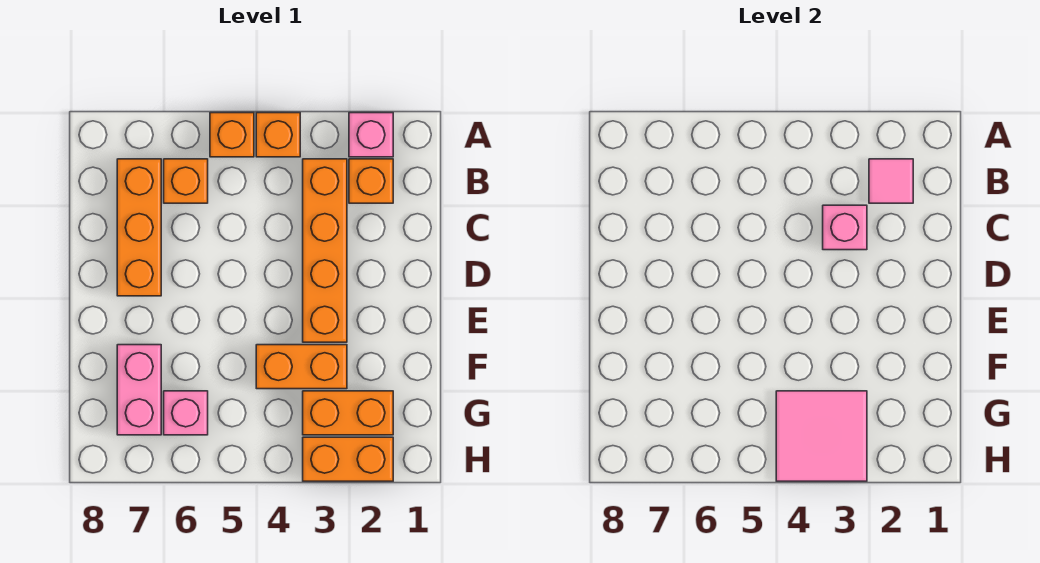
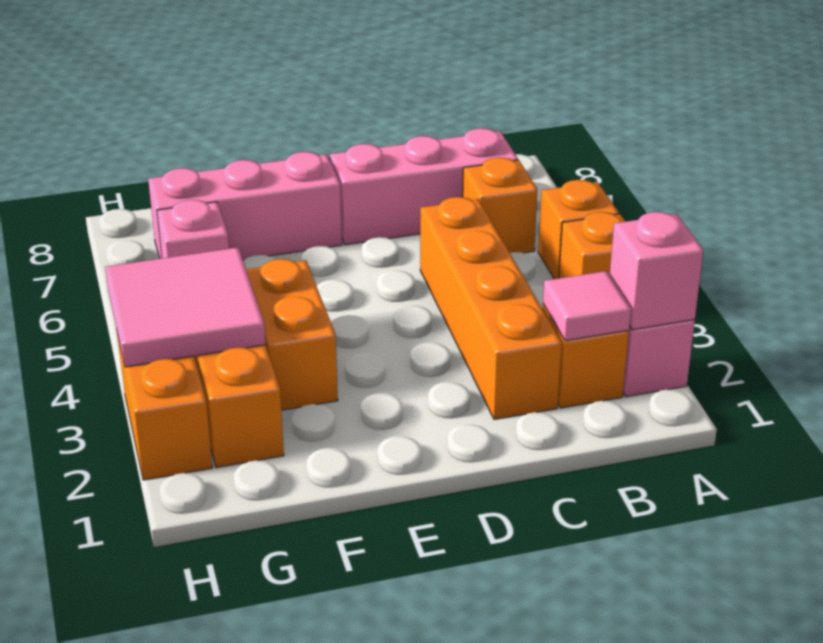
orange 1x4 brick [303,159,347,342] -> orange 1x4 brick turned to [420,197,562,420]
orange 1x3 brick [117,159,161,296] -> pink 1x3 brick [330,128,518,245]
pink 1x1 brick [823,205,867,250] -> pink 1x1 brick moved to [610,212,703,330]
pink 1x2 brick [117,345,161,435] -> pink 1x3 brick [148,152,342,260]

